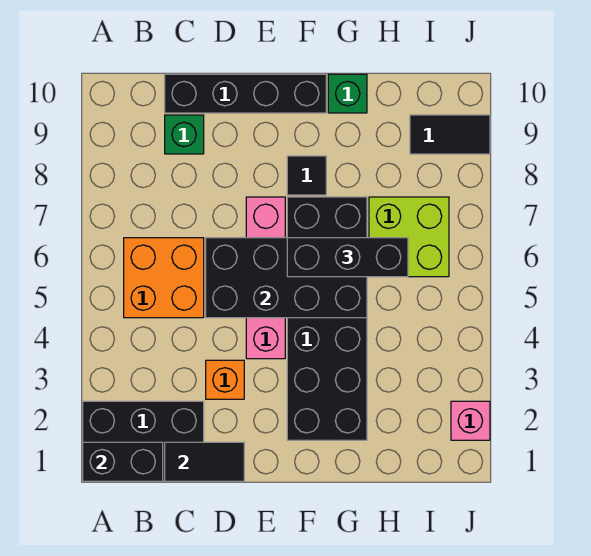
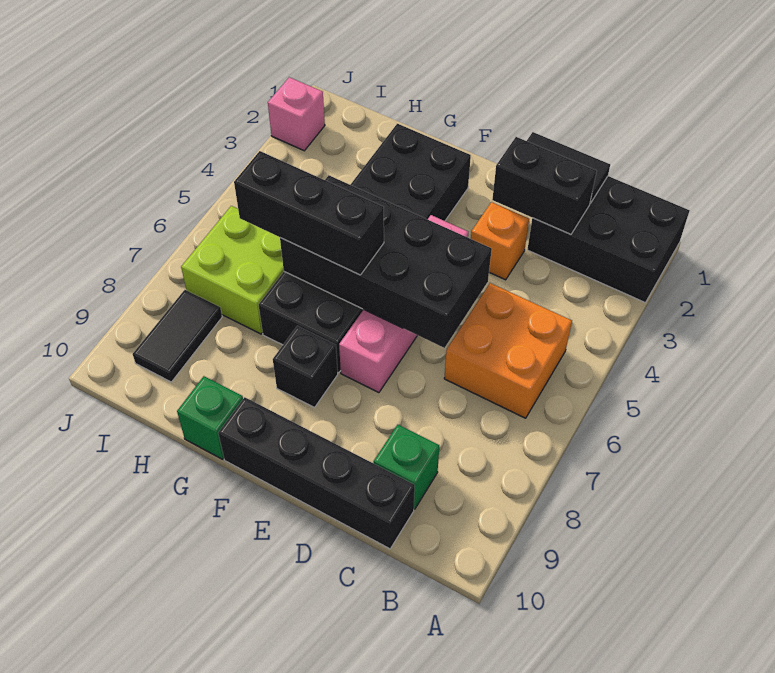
black 1x2 brick [83,442,163,481] -> black 1x2 brick moved to [492,137,597,234]
black 1x1 tile [287,156,326,195] -> black 1x1 brick [273,326,338,408]
black 1x2 tile [410,115,490,154] -> black 1x2 tile turned to [133,290,222,382]

